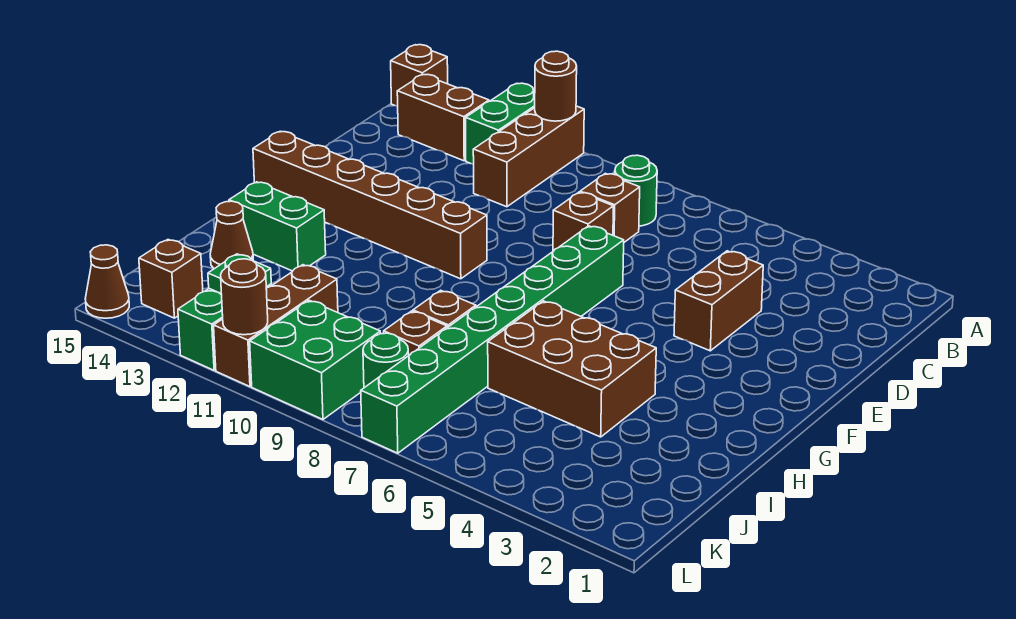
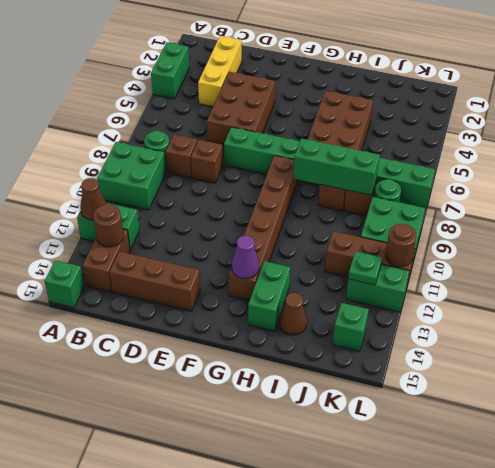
none -> green 1x2 brick [151,42,189,99]
none -> green 2x2 brick [97,142,166,210]
brown 1x3 brick [473,106,584,207] -> brown 1x3 brick moved to [109,251,200,311]
brown 1x1 round brick [535,51,577,121] -> brown 1x1 round brick moved to [93,205,124,247]
brown 1x1 brick [391,45,448,106] -> green 1x1 brick [44,260,84,308]
none -> yellow 1x3 brick [198,36,242,107]
brown 1x2 brick [674,251,763,351] -> brown 2x3 brick [207,72,275,146]
brown 1x6 brick [253,131,487,279] -> brown 1x6 brick moved to [229,156,298,301]
none -> purple 1x1 cone [232,236,259,279]
none -> green 1x3 brick [294,138,380,195]
brown 1x1 brick [139,240,203,318] -> green 1x1 brick [333,303,369,351]
brown 1x1 cone [85,245,129,318] -> brown 1x1 cone moved to [80,178,106,220]

